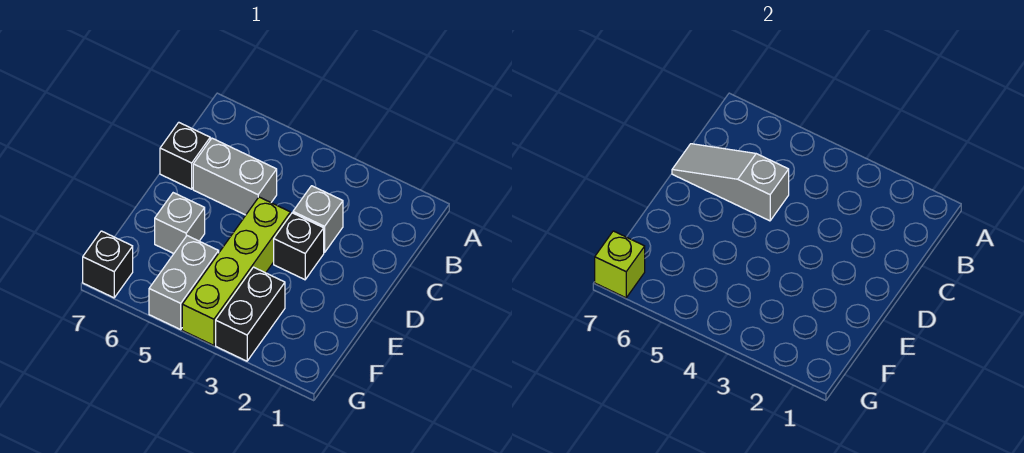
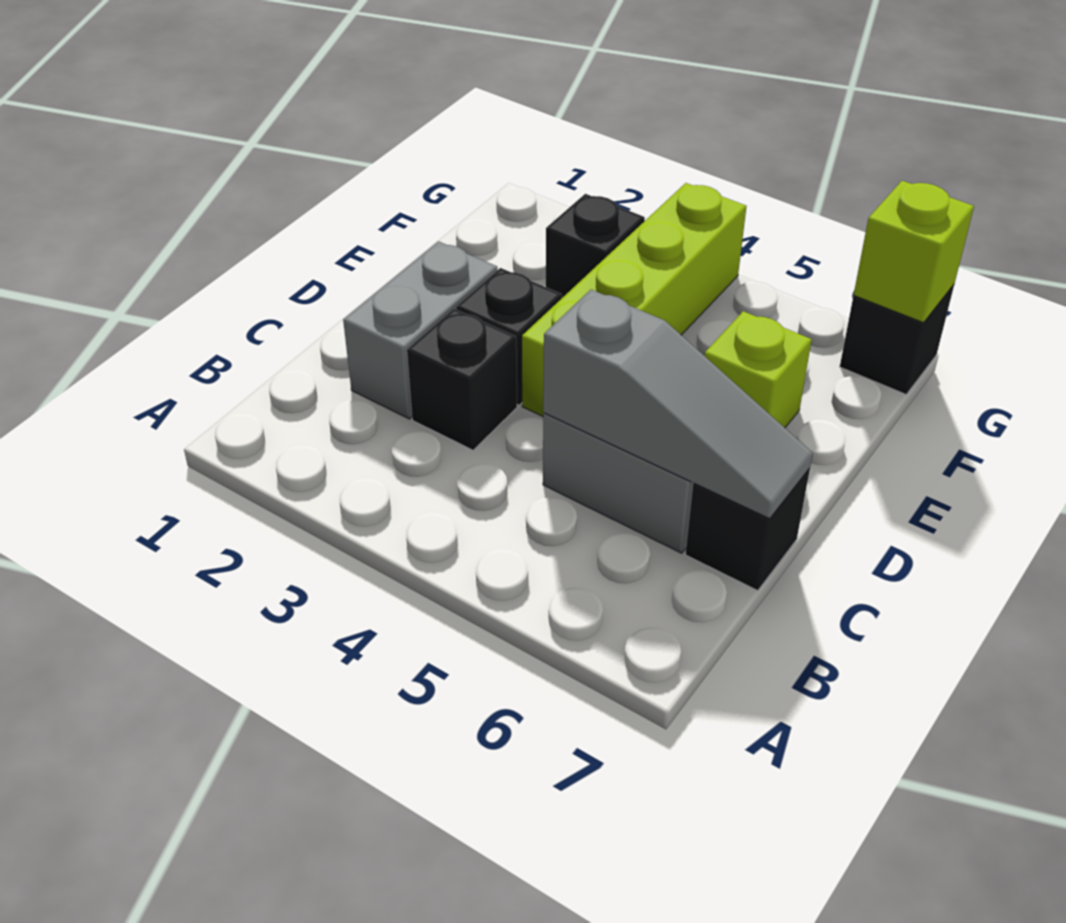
grey 1x1 brick [293,186,343,253] -> black 1x1 brick [407,309,517,450]
grey 1x1 brick [155,193,205,253] -> lime 1x1 brick [705,311,812,428]
black 1x2 brick [216,267,285,361] -> black 1x1 brick [546,194,645,298]
grey 1x2 brick [149,236,219,329] -> grey 1x2 brick moved to [343,241,497,419]

